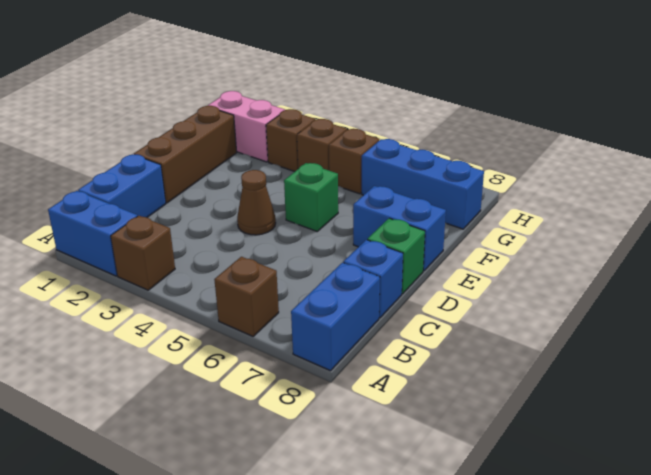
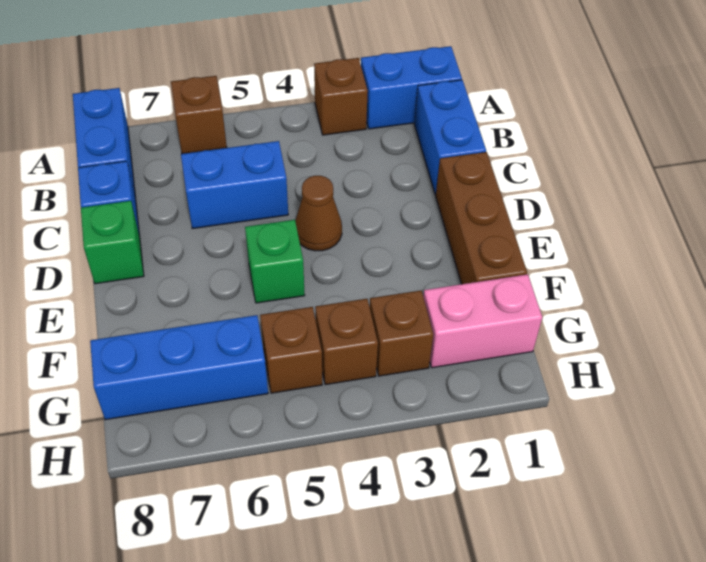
blue 1x2 brick [353,186,446,271] -> blue 1x2 brick moved to [181,141,288,229]

